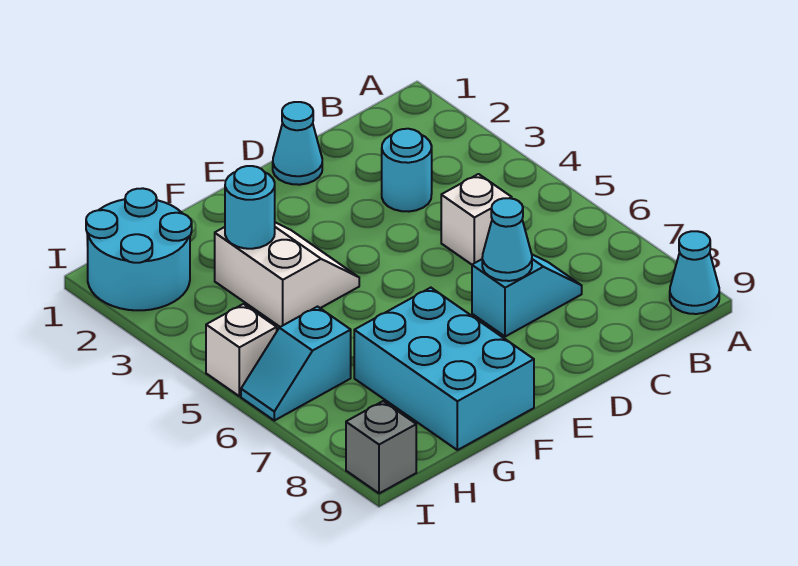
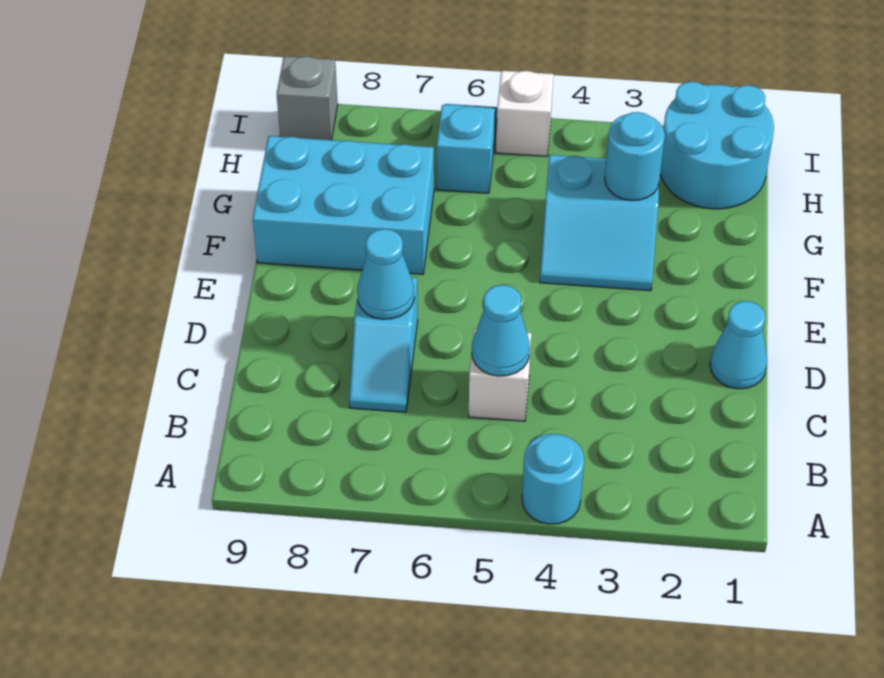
cyan 1x1 cone [670,231,719,314] -> cyan 1x1 cone moved to [472,285,530,376]
cyan 1x1 round brick [382,129,432,211] -> cyan 1x1 round brick moved to [522,434,584,524]
white 2x2 slope [215,222,359,327] -> cyan 2x2 slope [540,155,659,291]

